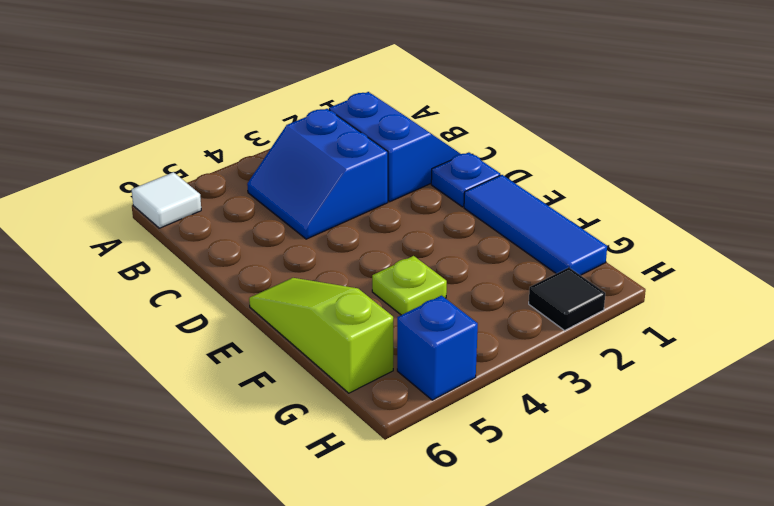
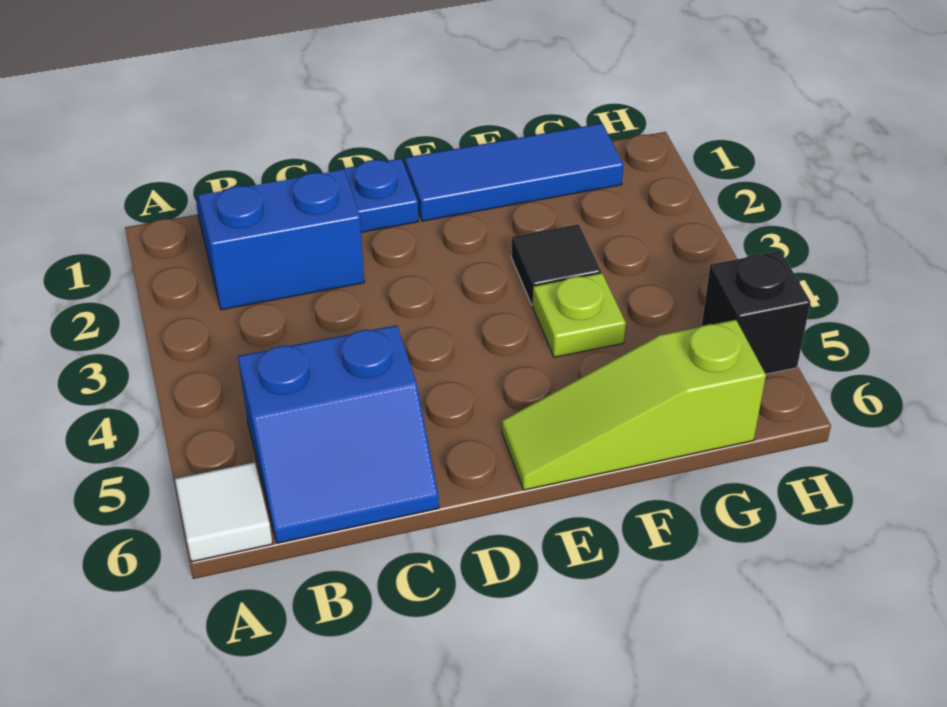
blue 2x2 slope [247,109,388,239] -> blue 2x2 slope moved to [238,325,439,543]
black 1x1 tile [529,268,605,330] -> black 1x1 tile moved to [511,224,601,305]
blue 1x1 brick [397,296,478,400] -> black 1x1 brick [702,251,811,374]

